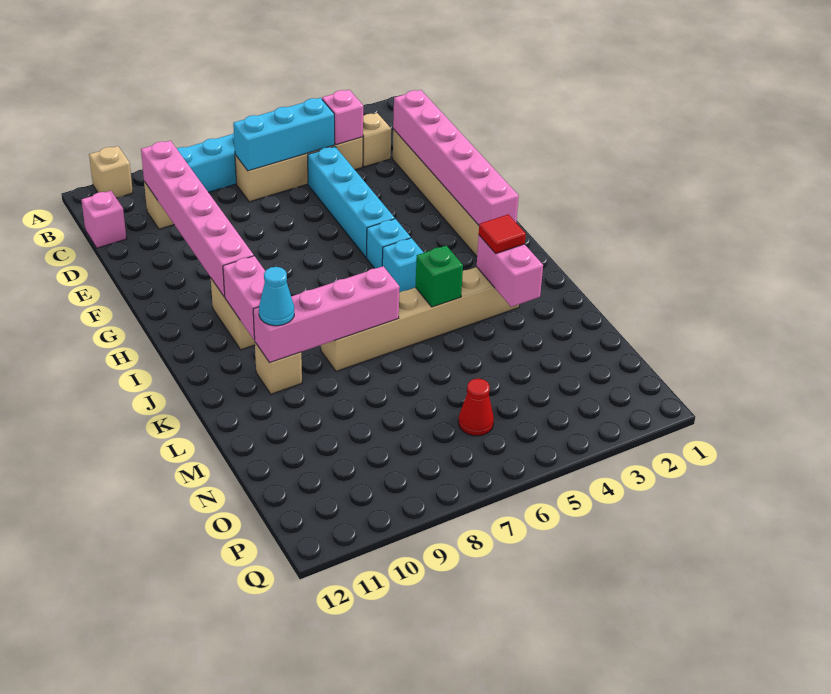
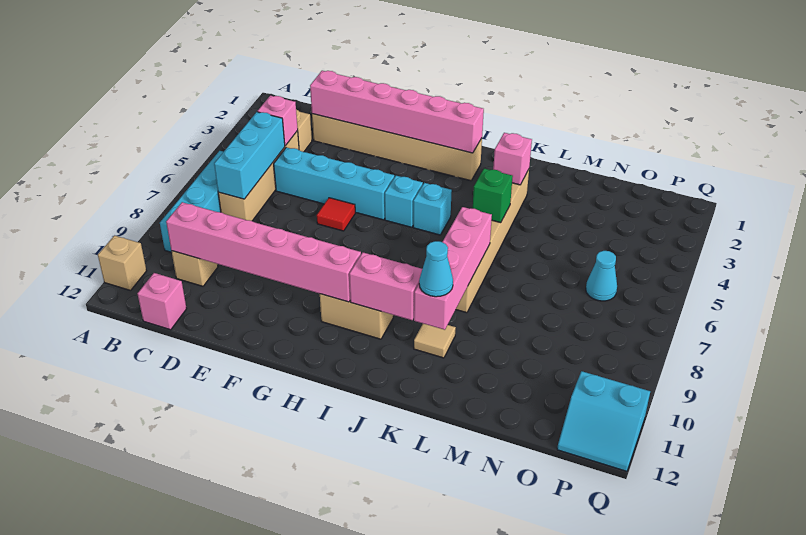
pink 1x2 brick [477,235,543,307] -> pink 1x1 brick [493,133,532,185]
red 1x1 tile [479,214,526,254] -> red 1x1 tile moved to [317,198,355,231]
tan 1x1 brick [255,343,302,394] -> tan 1x1 tile [414,324,456,358]
red 1x1 cone [458,379,494,436] -> cyan 1x1 cone [586,251,617,301]
none -> cyan 2x2 slope [557,371,650,471]

